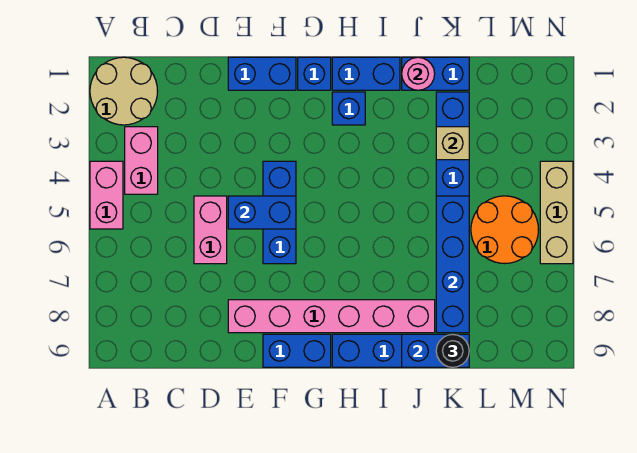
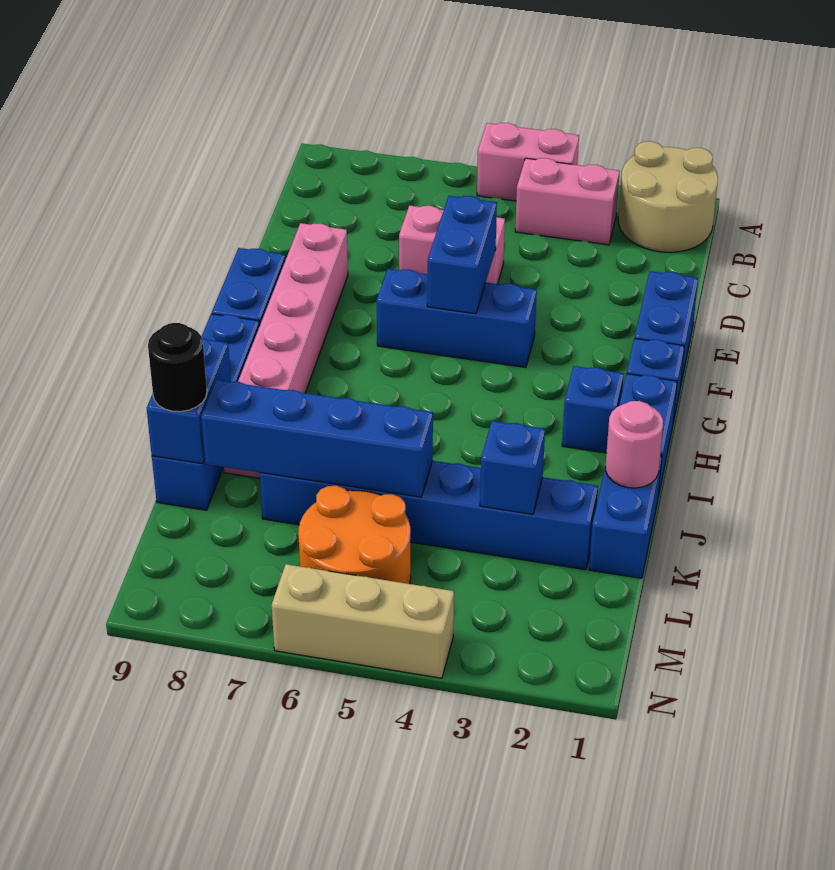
tan 1x1 brick [436,127,469,160] -> blue 1x1 brick [480,421,545,514]

